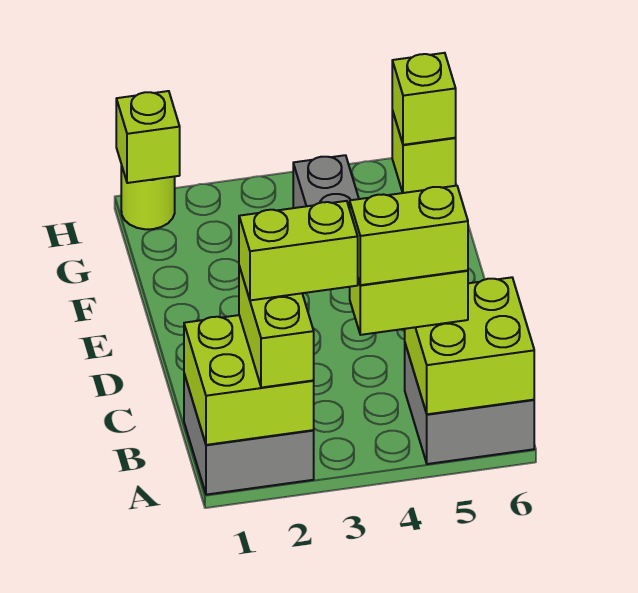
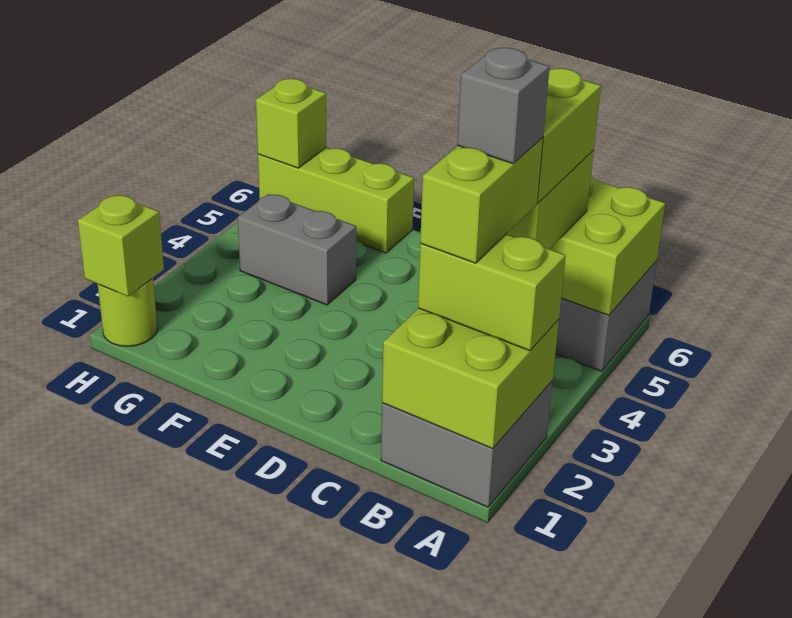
none -> grey 1x1 brick [457,48,550,164]
lime 1x1 brick [392,111,456,193] -> lime 1x3 brick [258,148,414,253]

